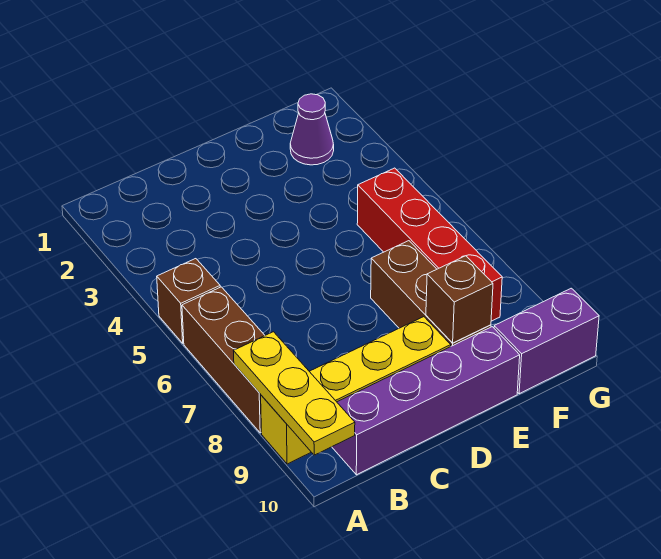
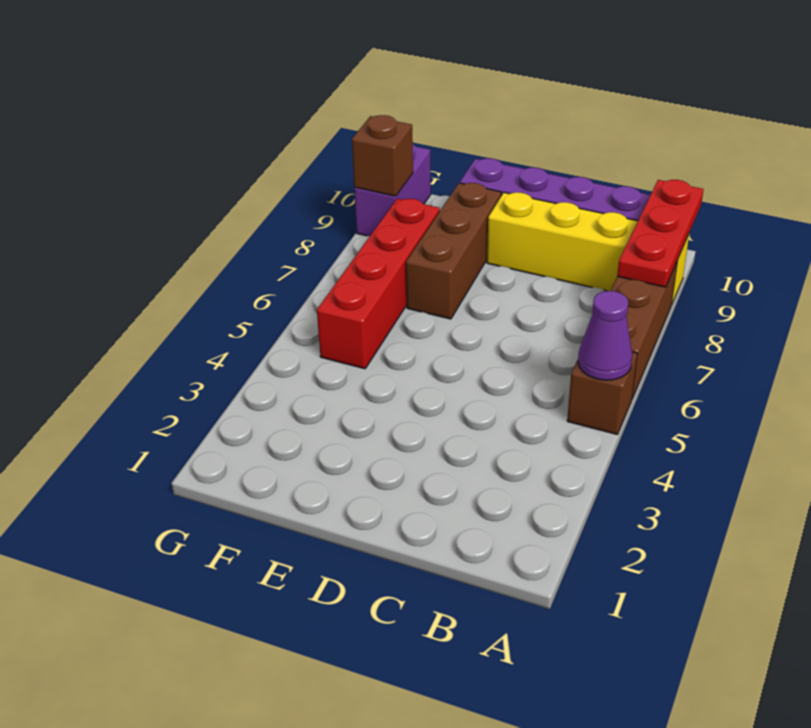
yellow 1x3 plate [234,332,355,455] -> red 1x3 plate [617,180,703,287]
brown 1x1 brick [426,256,493,343] -> brown 1x1 brick moved to [352,115,413,196]
purple 1x1 cone [290,94,334,165] -> purple 1x1 cone moved to [578,291,632,380]
purple 1x2 brick [494,288,599,394] -> purple 1x2 brick turned to [354,144,431,236]

